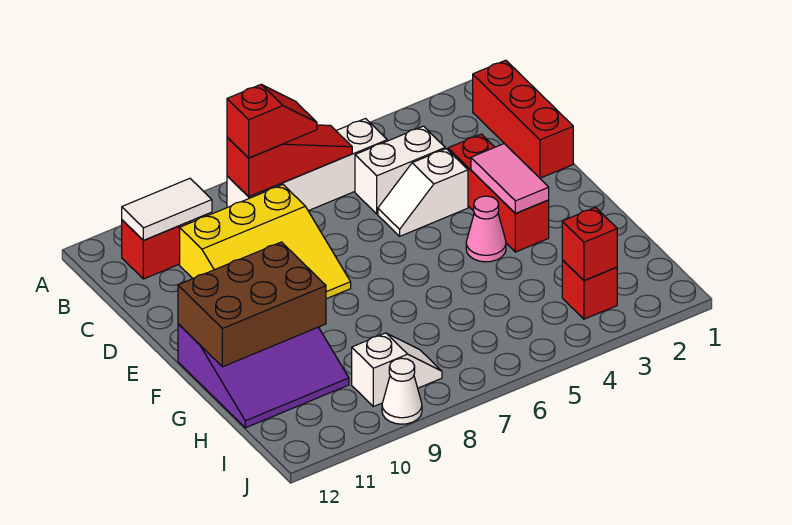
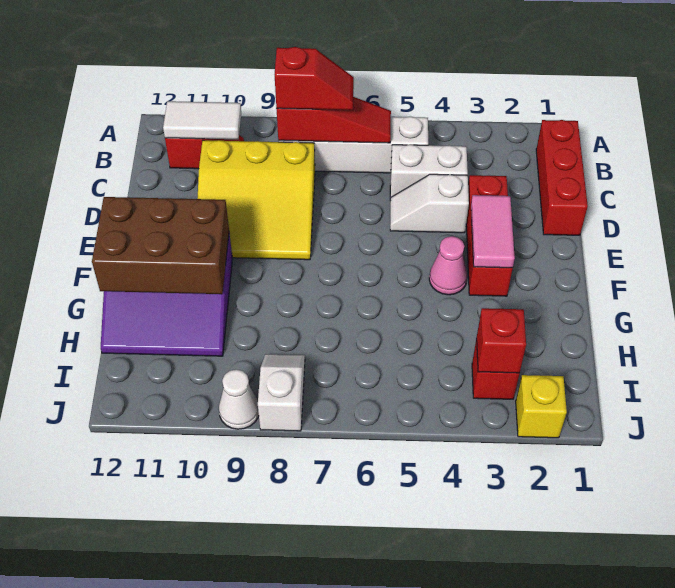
white 1x2 slope [352,333,442,407] -> white 1x2 slope turned to [258,354,305,431]
none -> yellow 1x1 brick [516,375,567,438]

